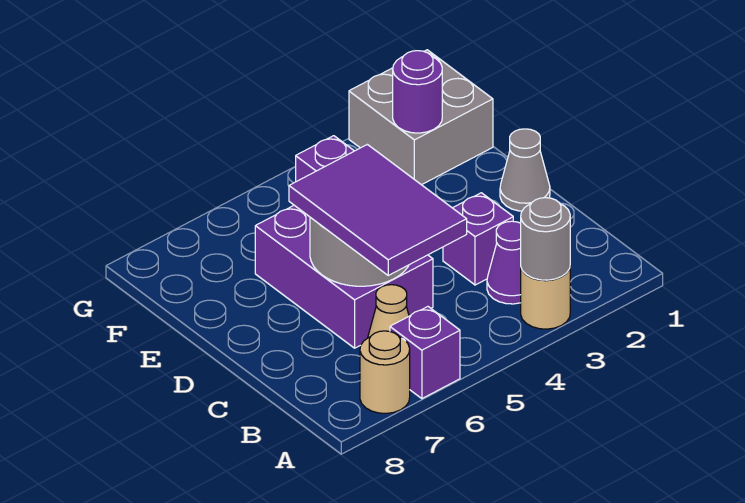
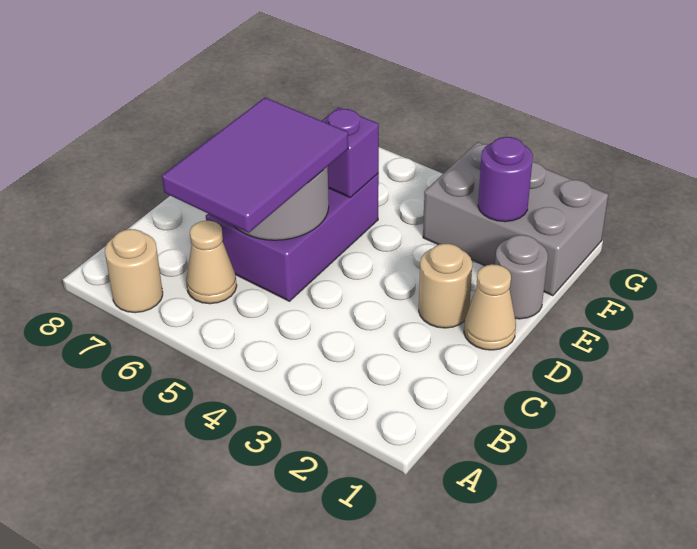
tan 1x1 round brick [521,268,570,329] -> tan 1x1 round brick moved to [419,244,472,328]
grey 1x1 round brick [521,198,570,280] -> grey 1x1 round brick moved to [495,235,548,319]
purple 1x1 brick [390,307,460,399] -> none
purple 1x1 cone [487,221,521,304] -> none
purple 1x1 brick [443,193,513,285] -> none
grey 1x1 cone [500,129,550,211] -> tan 1x1 cone [464,264,516,350]
grey 2x2 brick [349,50,493,185] -> grey 2x3 brick [423,142,608,296]

